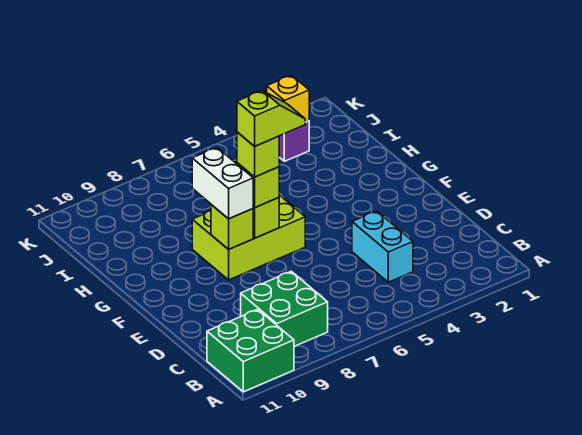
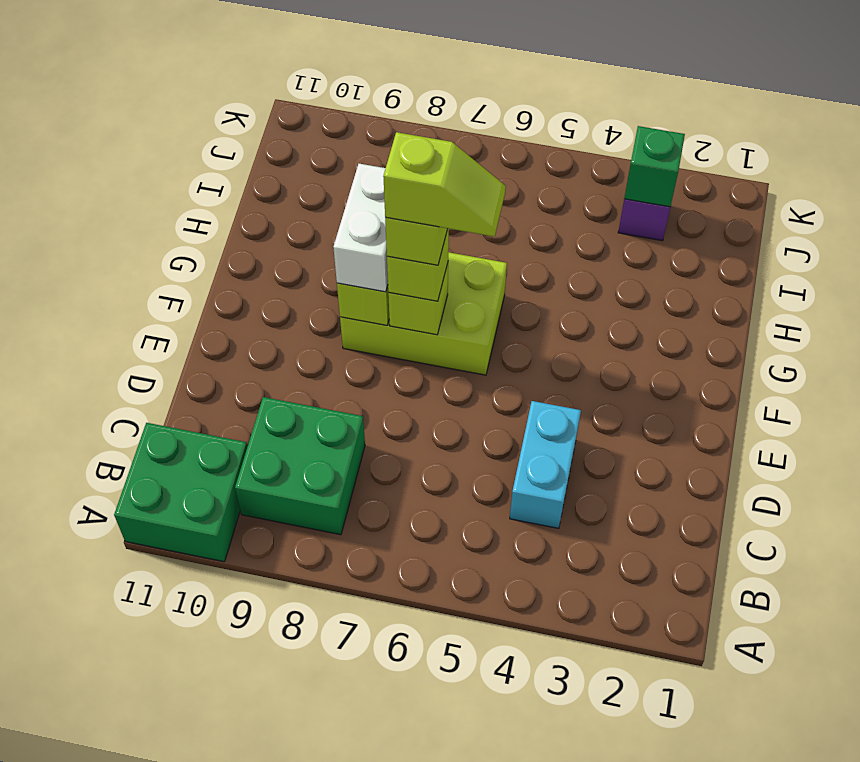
yellow 1x1 brick [267,75,309,122] -> green 1x1 brick [624,126,685,207]

